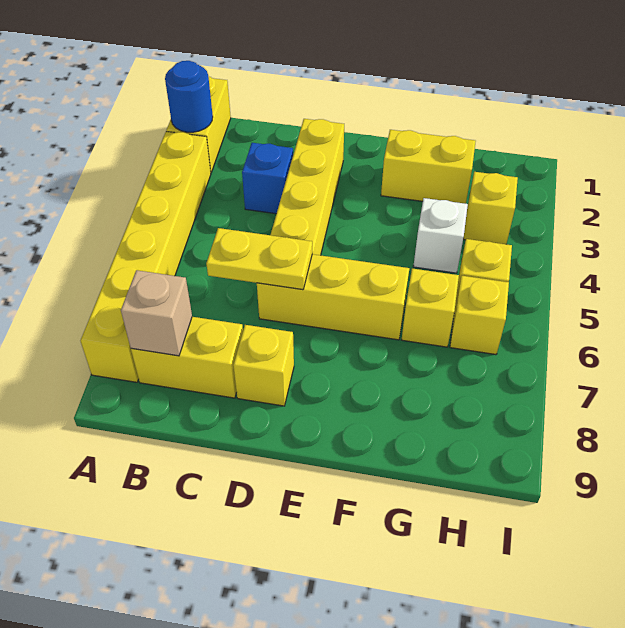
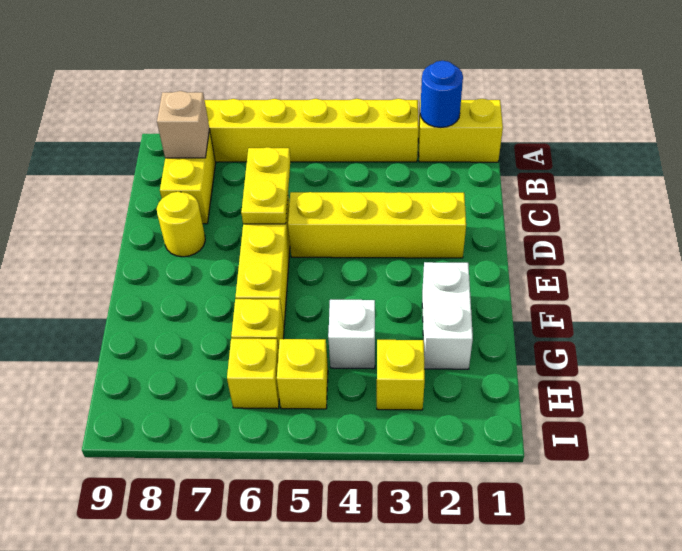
blue 1x1 brick [242,143,293,214] -> none
yellow 1x1 brick [233,325,294,406] -> yellow 1x1 round brick [157,192,205,257]
yellow 1x2 brick [381,130,476,204] -> white 1x2 brick [422,262,473,369]

